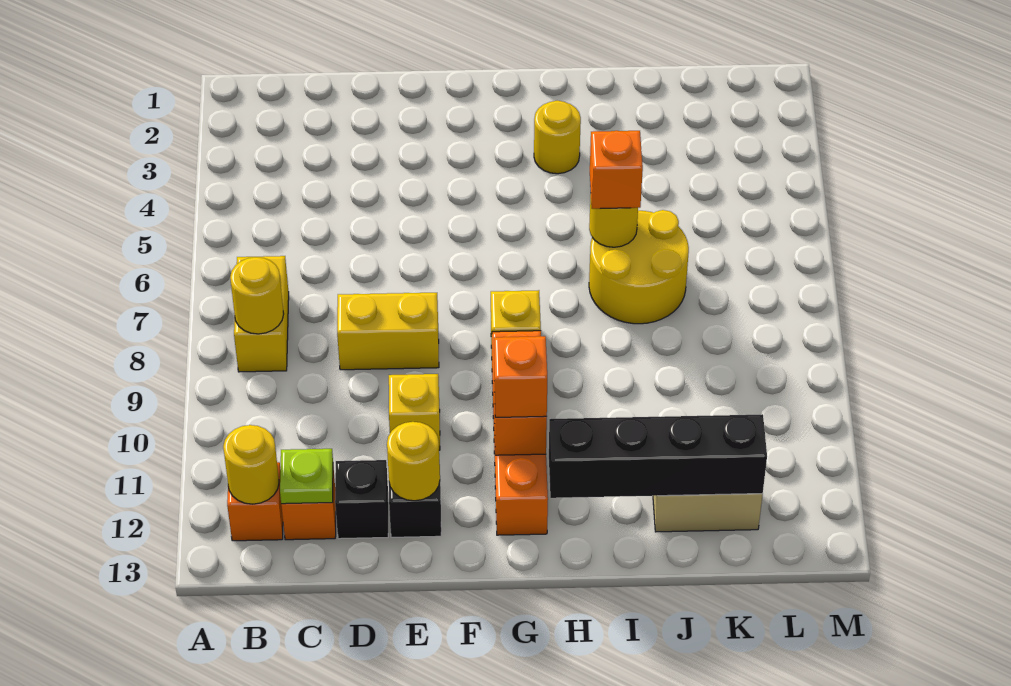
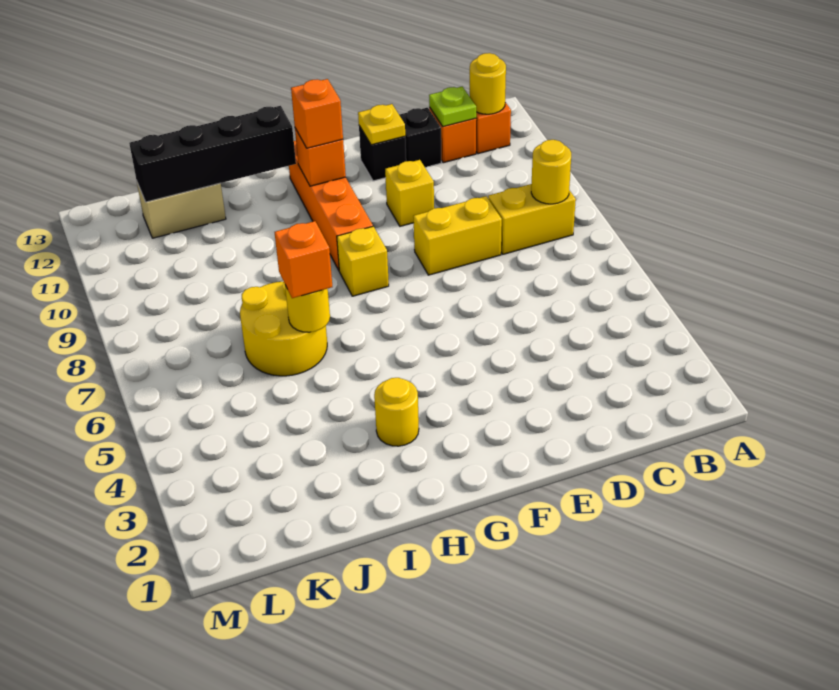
yellow 1x2 brick [234,256,289,372] -> yellow 1x2 brick turned to [488,184,576,254]
yellow 1x1 round brick [387,422,440,501] -> yellow 1x1 plate [358,104,405,145]

